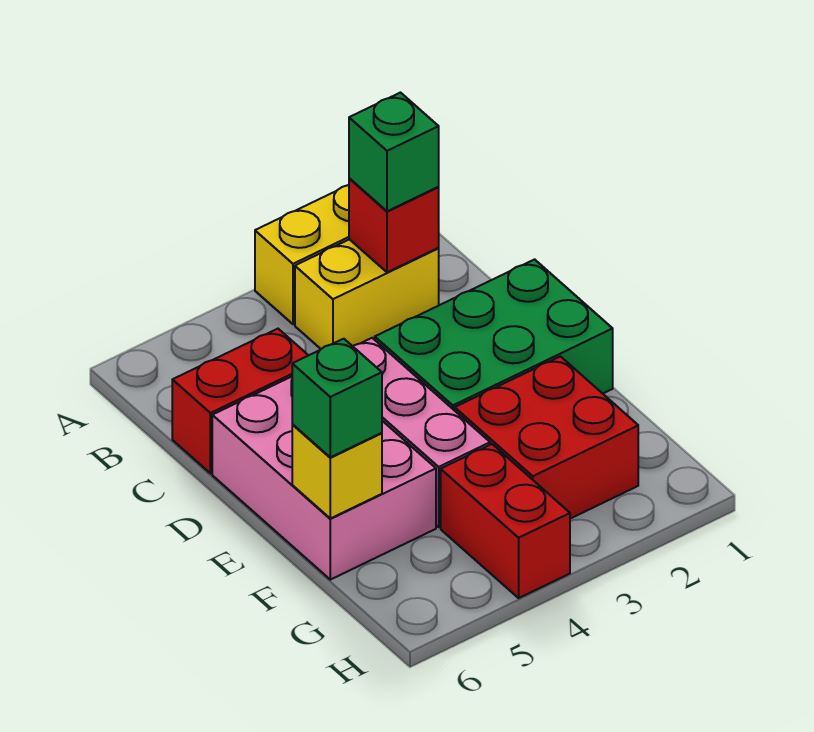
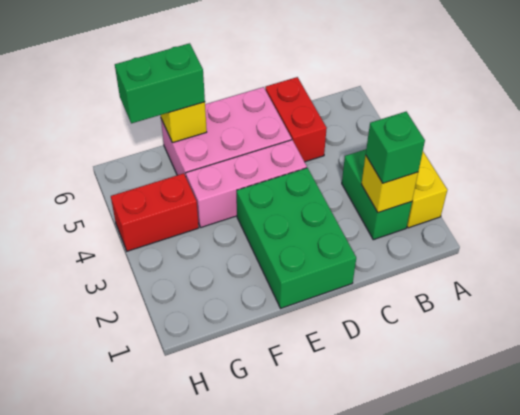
yellow 1x2 brick [295,239,439,349] -> green 1x2 brick [342,149,412,240]
red 1x1 brick [349,178,439,272] -> yellow 1x1 brick [361,155,418,213]
red 2x2 brick [455,356,638,519] -> none
green 1x1 brick [292,339,382,457] -> green 1x2 brick [115,43,205,123]

